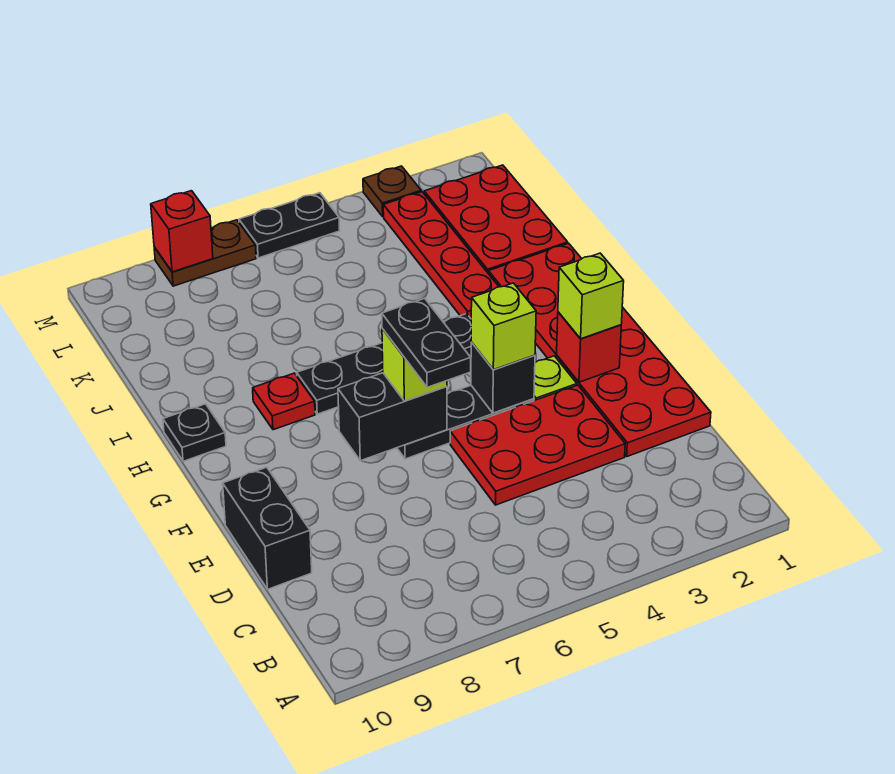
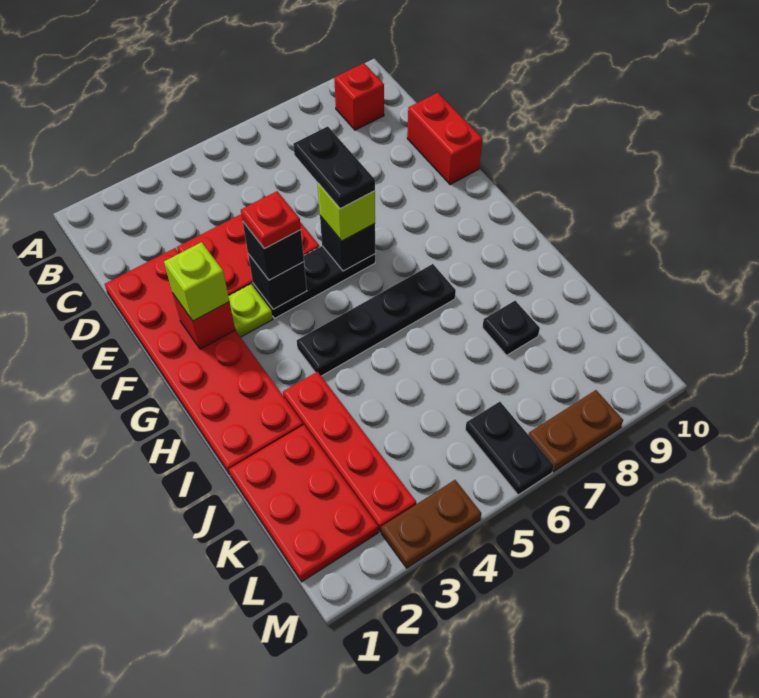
black 1x2 brick [223,467,312,589] -> red 1x2 brick [407,93,482,185]
lime 1x1 brick [471,283,536,370] -> black 1x1 brick [243,222,304,280]
black 1x2 brick [338,373,447,461] -> black 1x1 brick [320,216,375,271]
red 1x1 plate [253,373,315,430] -> red 1x1 plate moved to [241,191,301,248]
black 1x1 plate [163,404,226,461] -> black 1x1 plate moved to [482,301,540,355]
brown 1x1 plate [363,166,421,217] -> brown 1x2 plate [381,480,481,568]
black 1x2 plate [239,193,340,258] -> black 1x2 plate turned to [465,402,554,495]
red 1x1 brick [151,191,213,272] -> red 1x1 brick moved to [334,63,384,130]

